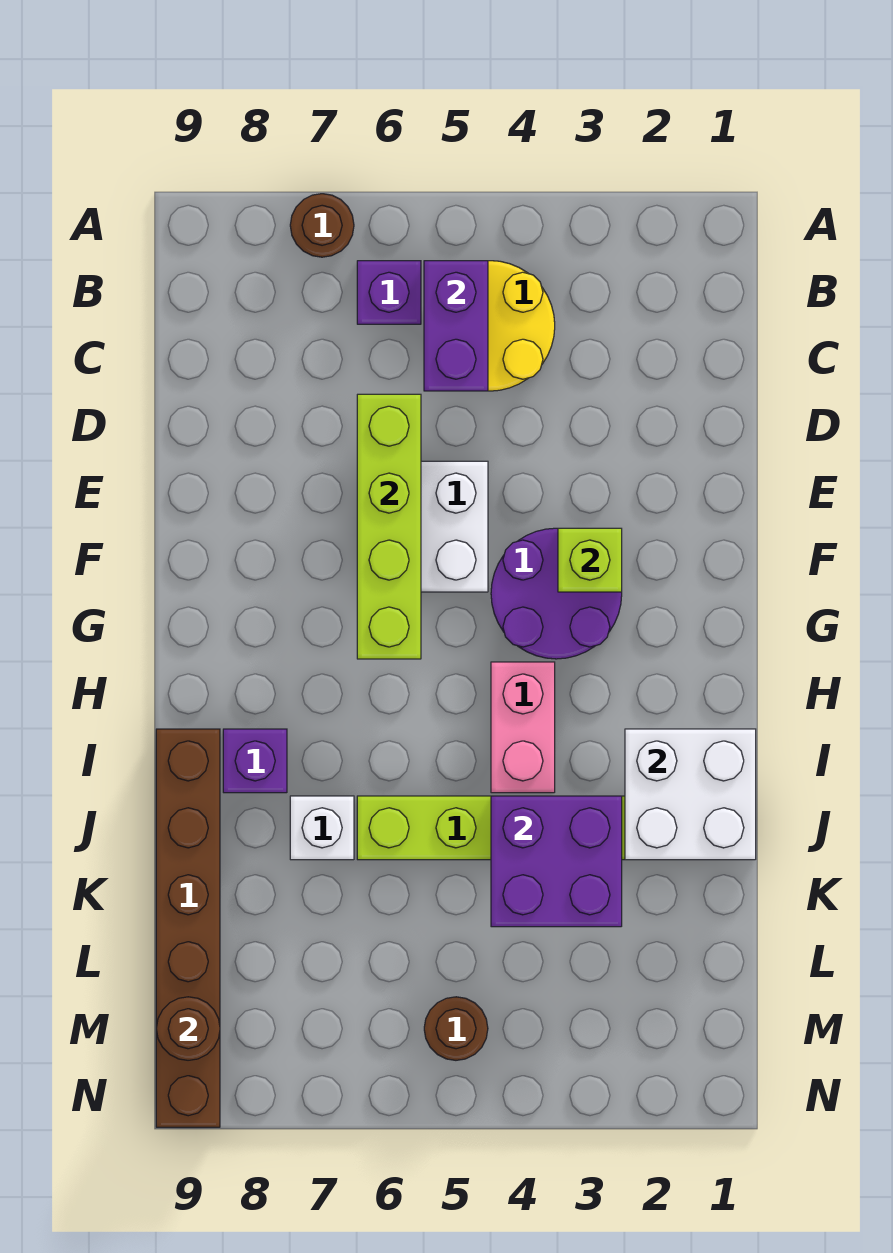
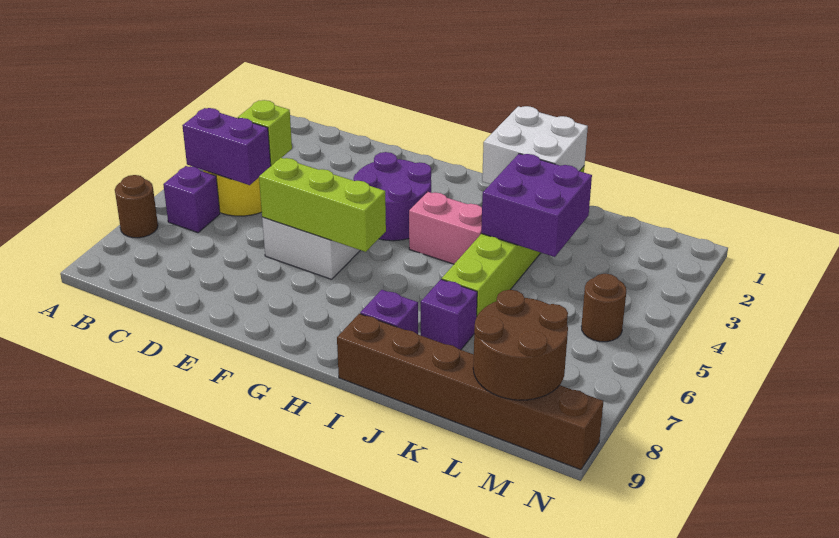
lime 1x4 brick [357,394,421,659] -> lime 1x3 brick [259,158,386,252]
lime 1x1 brick [558,528,622,592] -> lime 1x1 brick moved to [238,100,292,166]
white 1x1 brick [290,796,354,860] -> purple 1x1 brick [421,279,477,350]
brown 1x1 round brick [156,997,220,1060] -> brown 2x2 round brick [473,290,568,400]

